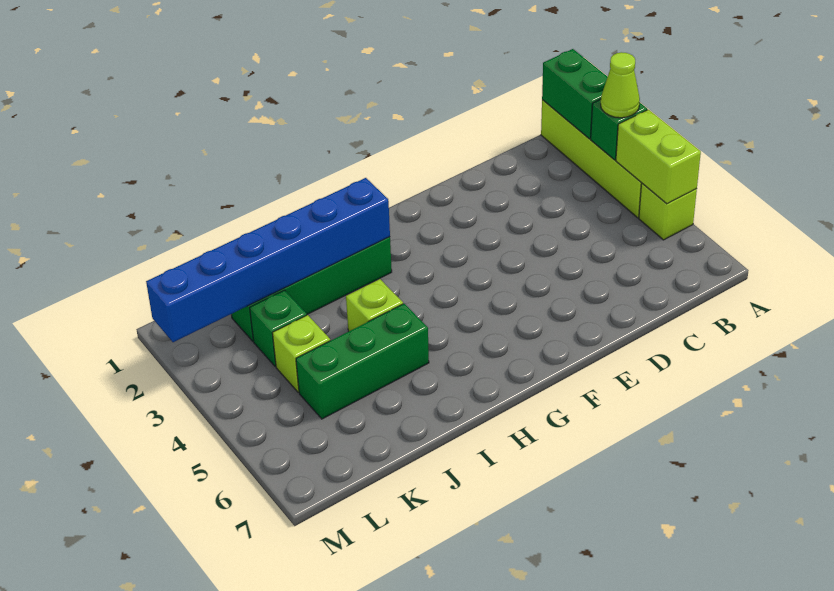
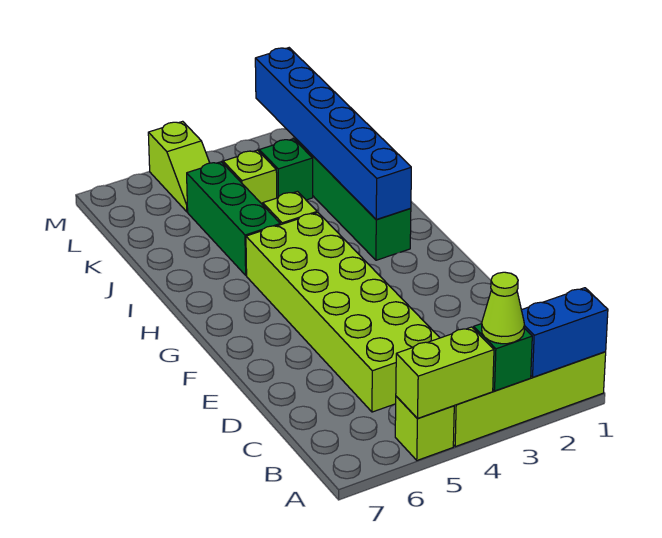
green 1x2 brick [542,49,608,139] -> blue 1x2 brick [522,288,608,377]
none -> lime 2x6 brick [246,213,440,412]
none -> lime 1x2 slope [148,121,210,212]

